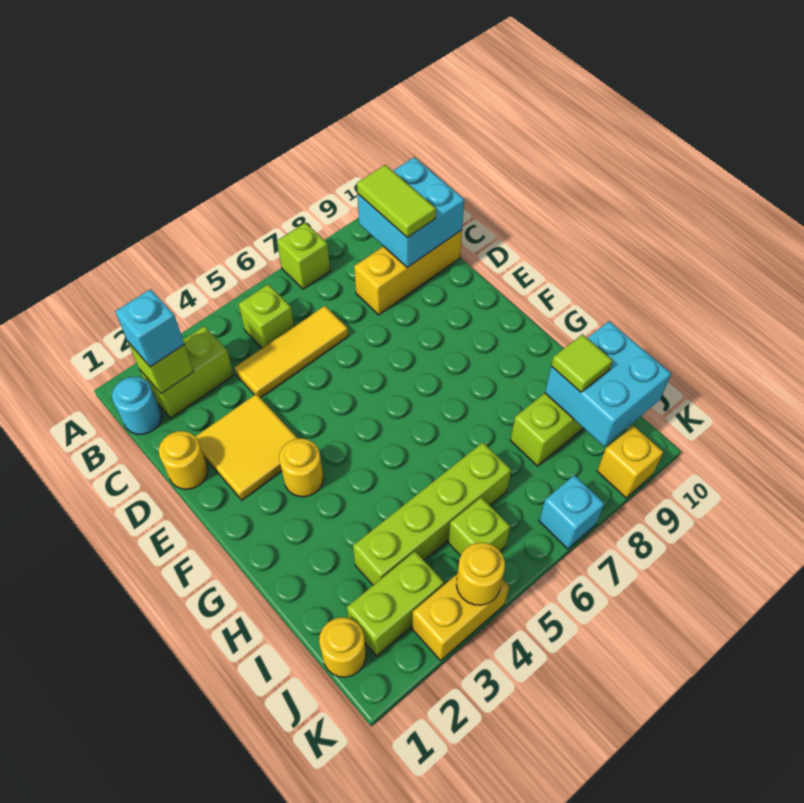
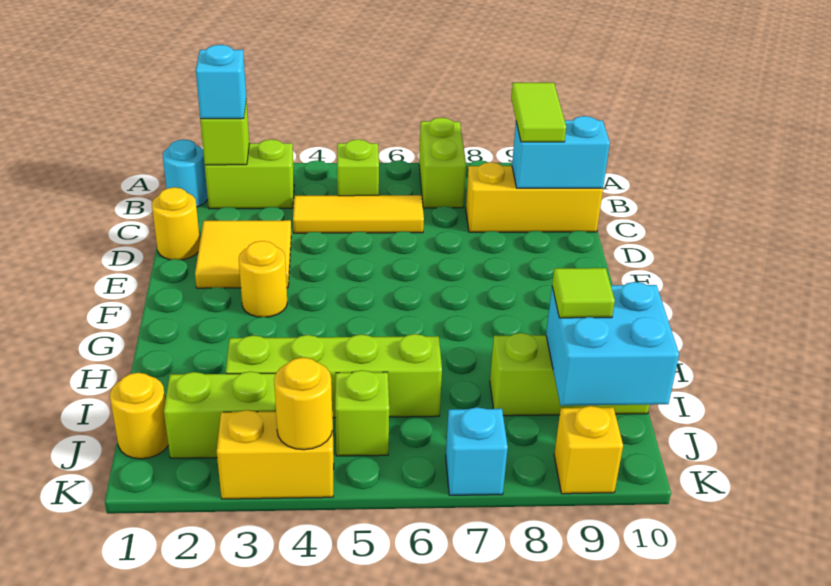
lime 1x1 brick [277,223,330,289] -> lime 1x2 brick [419,118,466,208]
cyan 2x2 brick [358,157,464,267] -> cyan 1x2 brick [512,116,610,188]

